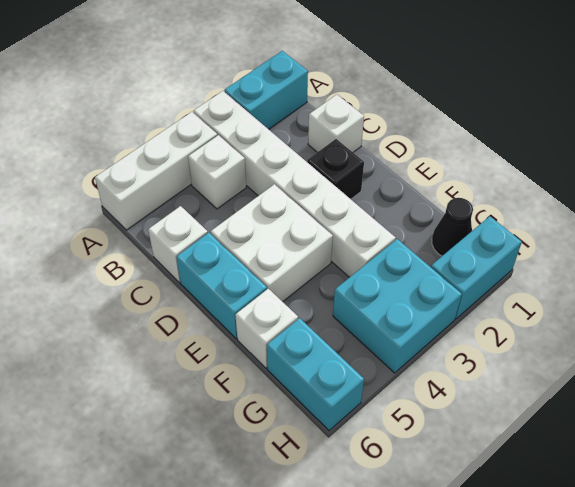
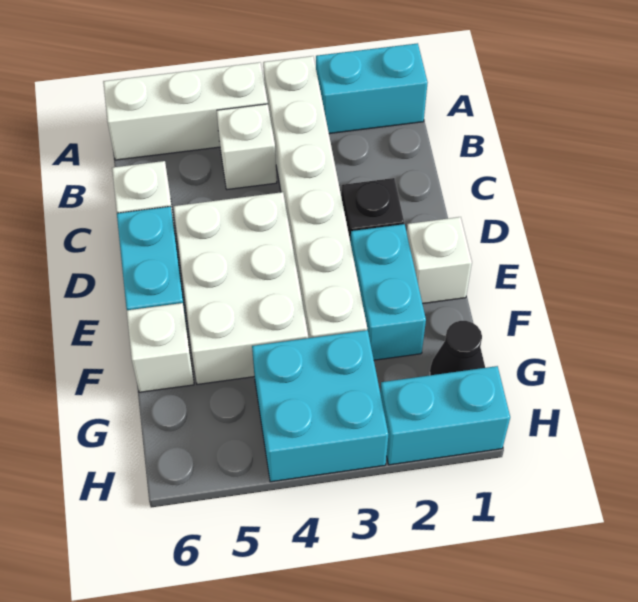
white 1x1 brick [308,94,364,152] -> white 1x1 brick moved to [407,217,472,304]
white 2x2 brick [211,184,333,302] -> white 2x3 brick [174,192,308,384]
cyan 1x2 brick [267,318,364,431] -> cyan 1x2 brick moved to [351,224,426,360]

